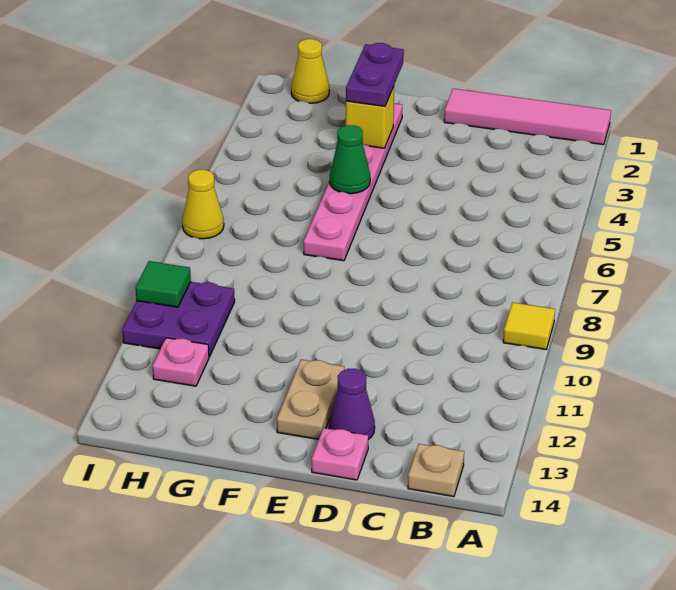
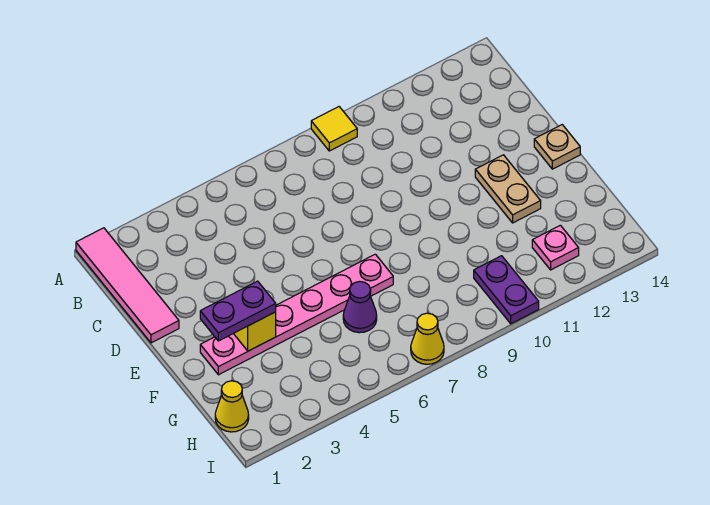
tan 1x1 plate [408,444,464,497] -> tan 1x1 plate moved to [534,125,580,169]
purple 1x1 cone [329,369,375,440] -> purple 1x1 cone moved to [343,281,377,333]
pink 1x1 plate [312,428,368,480] -> none
tan 1x2 plate [277,360,344,439] -> tan 1x2 plate turned to [475,155,541,223]
green 1x1 cone [330,125,370,194] -> none
purple 2x2 plate [122,282,235,357] -> purple 1x2 plate [474,256,539,324]
green 1x1 tile [136,261,191,307] -> none

